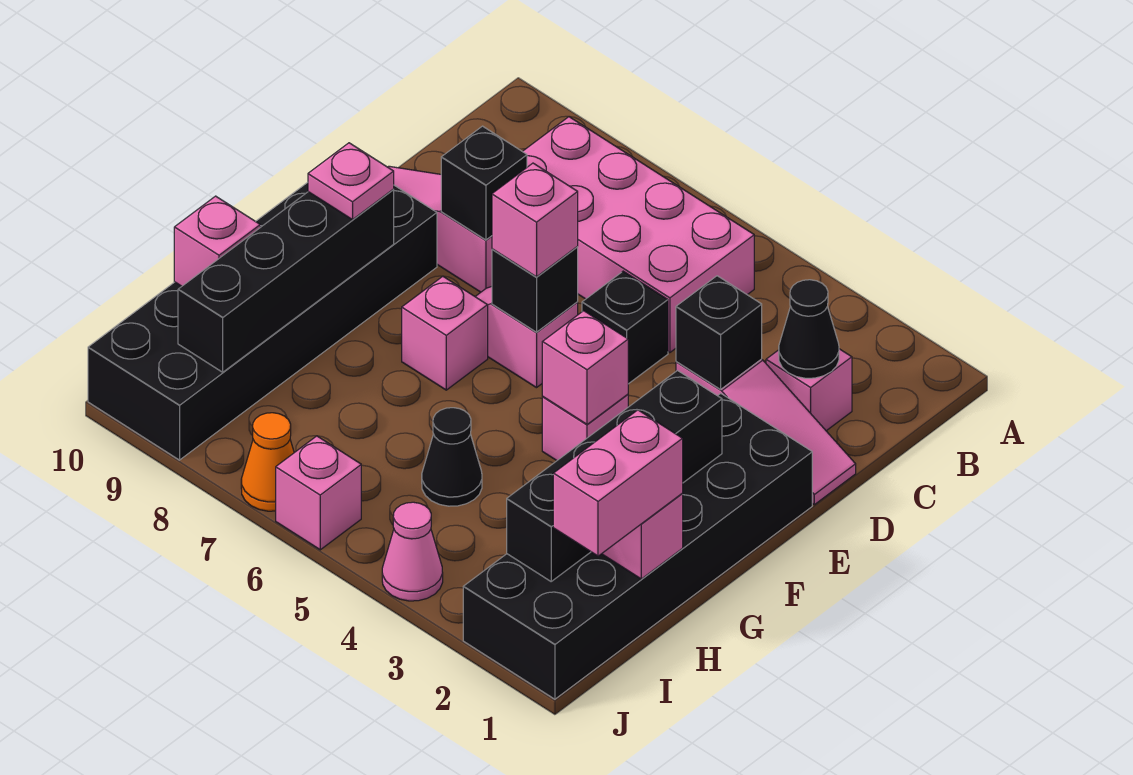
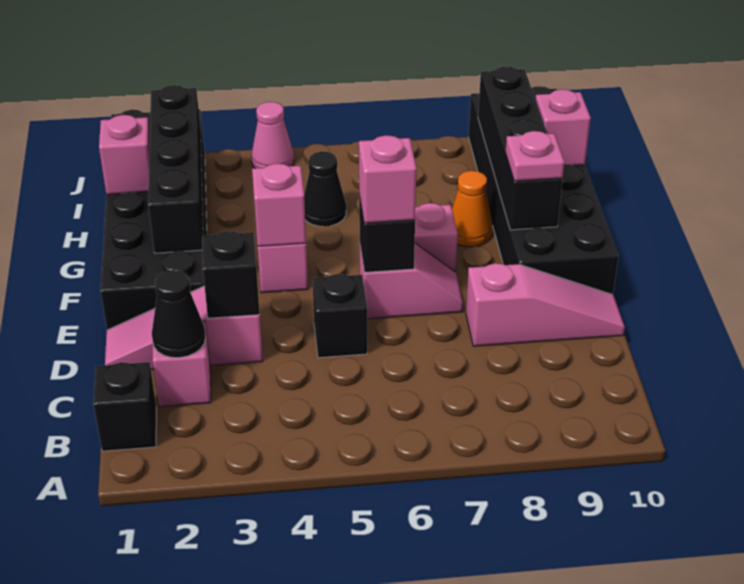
pink 2x4 brick [522,117,754,353] -> none
black 1x1 brick [441,126,527,240] -> black 1x1 brick moved to [93,362,156,451]
pink 1x2 brick [553,410,683,556] -> none
pink 1x1 brick [276,436,361,550] -> none
orange 1x1 cone [241,413,294,511] -> orange 1x1 cone moved to [452,171,492,247]

